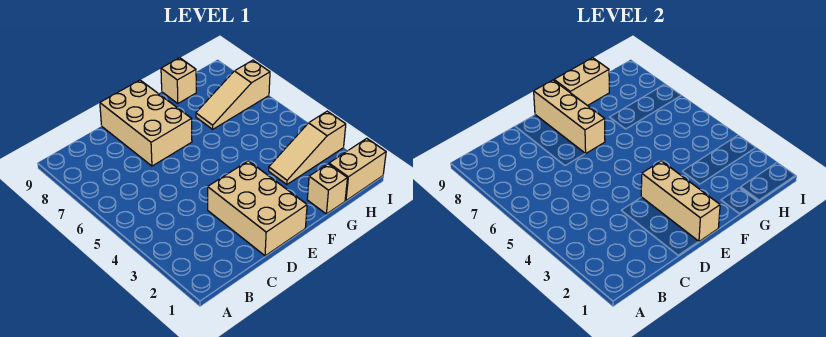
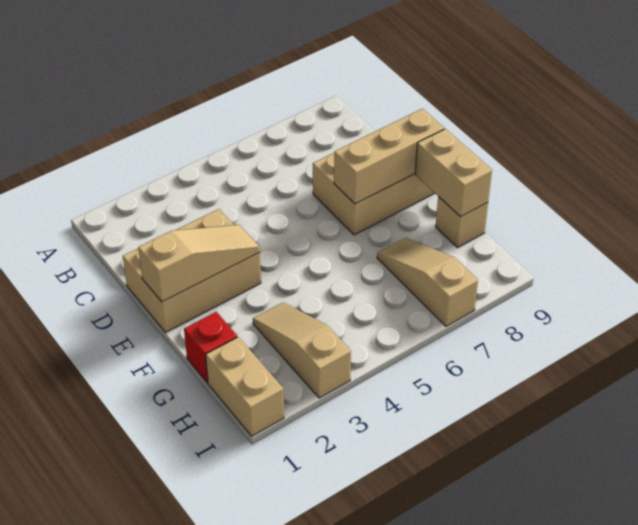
tan 1x3 brick [641,161,720,242] -> tan 1x3 slope [138,225,260,302]
tan 1x1 brick [307,164,347,214] -> red 1x1 brick [184,312,237,383]

